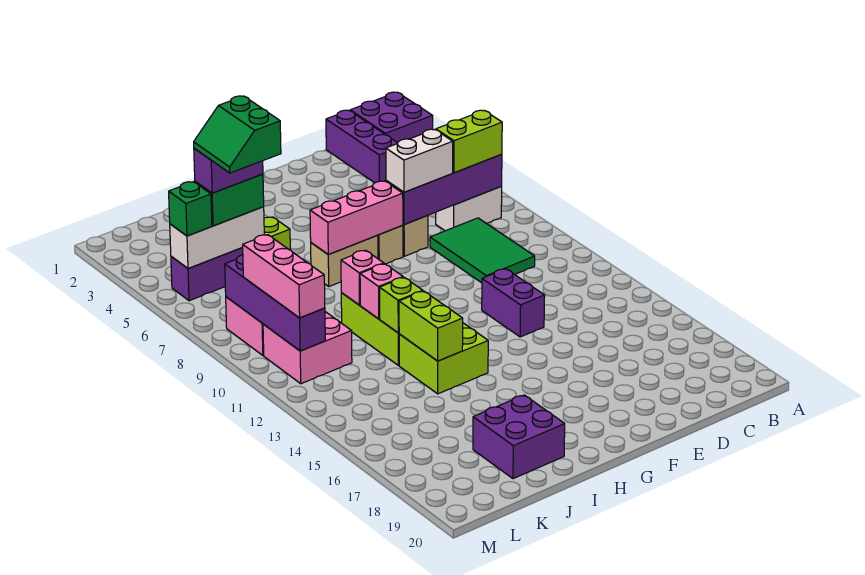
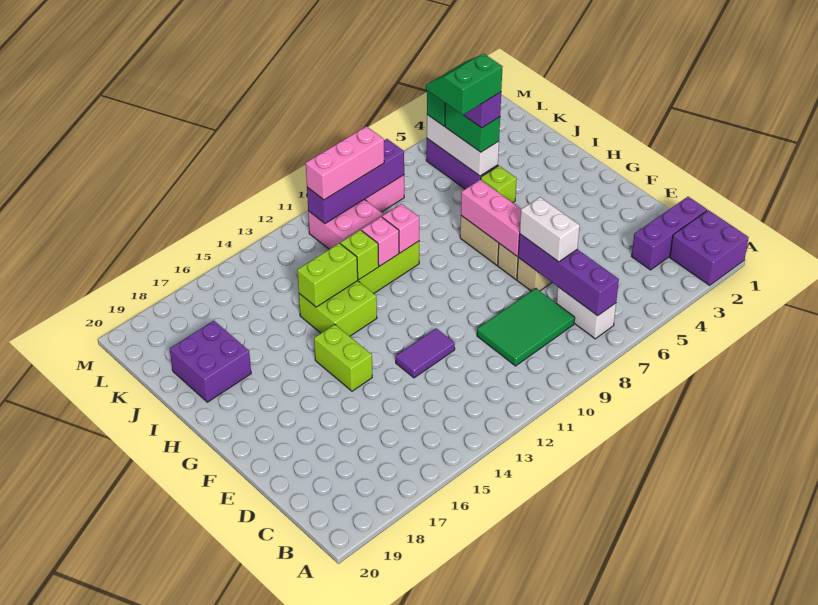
lime 1x2 brick [436,110,502,173] -> lime 1x2 brick moved to [314,324,372,391]
purple 1x2 brick [482,269,545,337] -> purple 1x2 tile [396,328,455,378]

